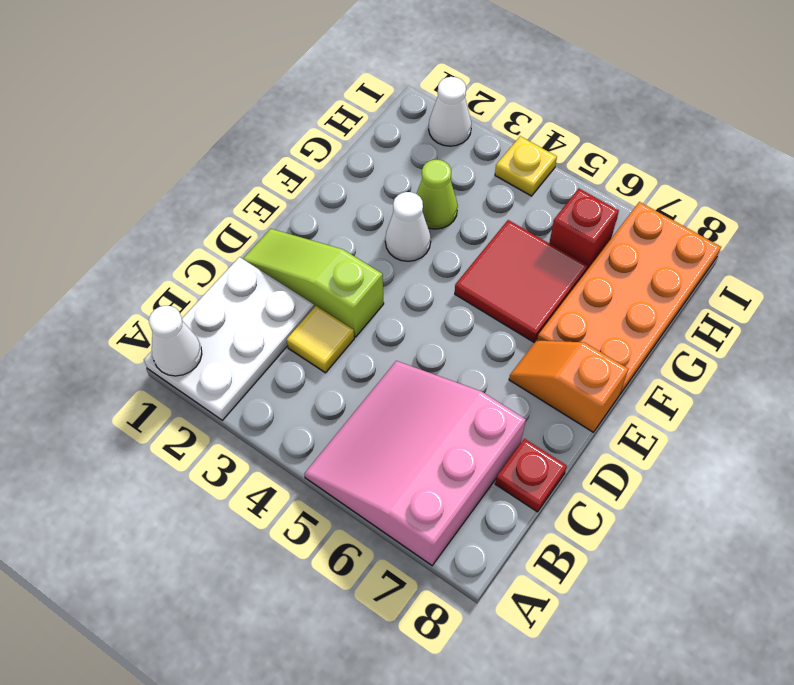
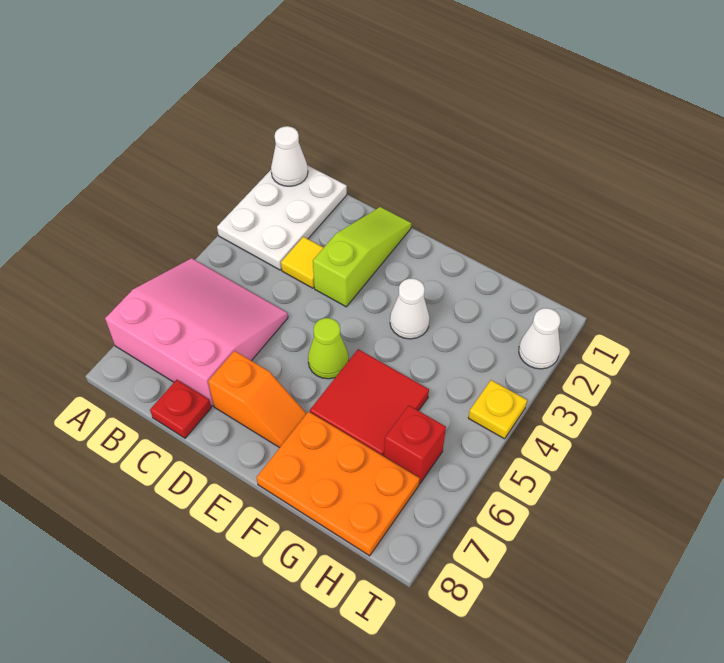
white 2x3 plate [144,257,314,420] -> white 2x3 plate turned to [217,165,347,270]
orange 1x2 slope [509,340,628,432] -> orange 1x2 slope turned to [208,351,307,448]
orange 2x4 plate [537,202,721,394] -> orange 2x3 plate [257,412,420,556]
lime 1x1 cone [416,160,458,229] -> lime 1x1 cone moved to [308,318,349,379]

